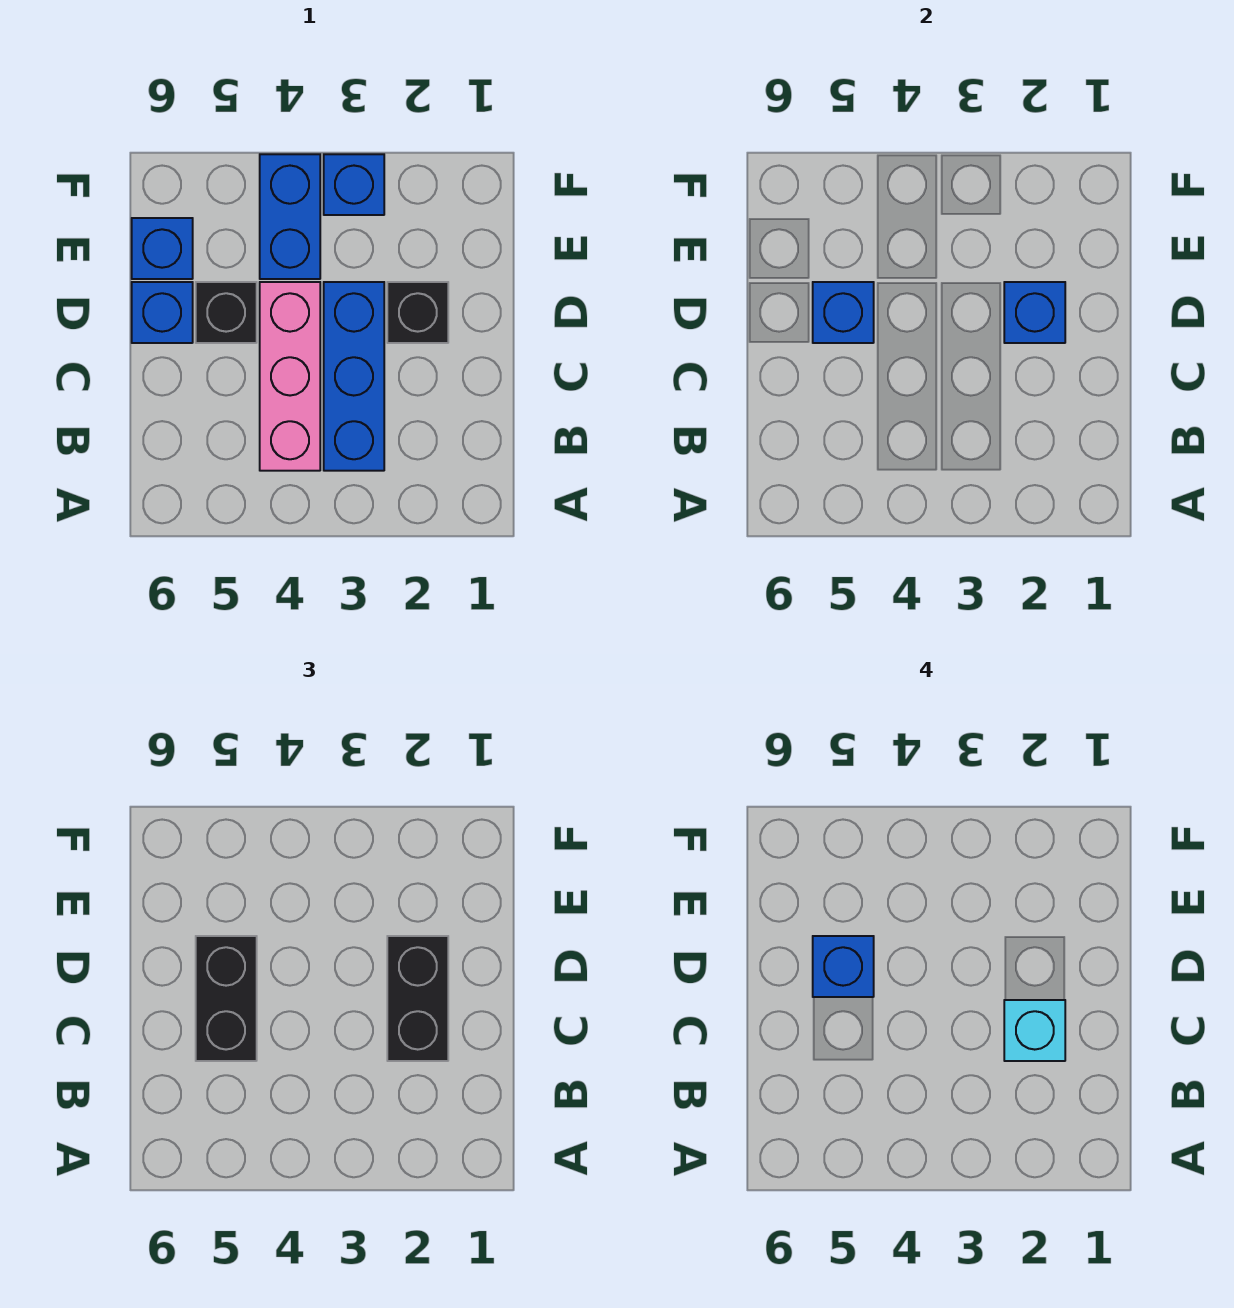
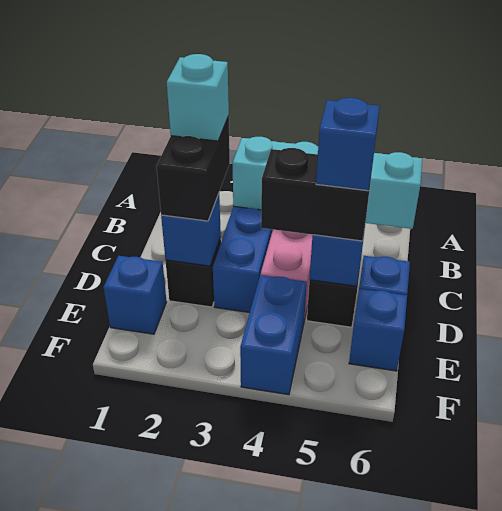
none -> cyan 1x4 brick [233,137,422,229]
black 1x2 brick [196,936,257,1061] -> black 1x2 brick turned to [261,148,372,241]
blue 1x1 brick [324,154,384,215] -> blue 1x1 brick moved to [103,256,167,334]

